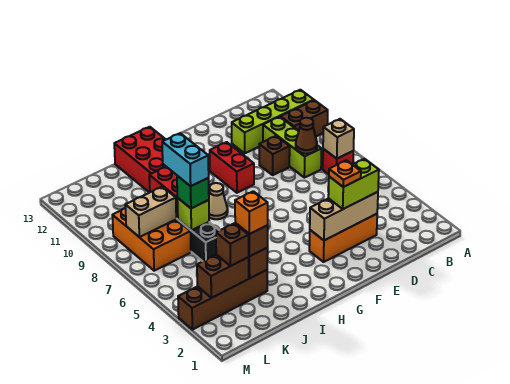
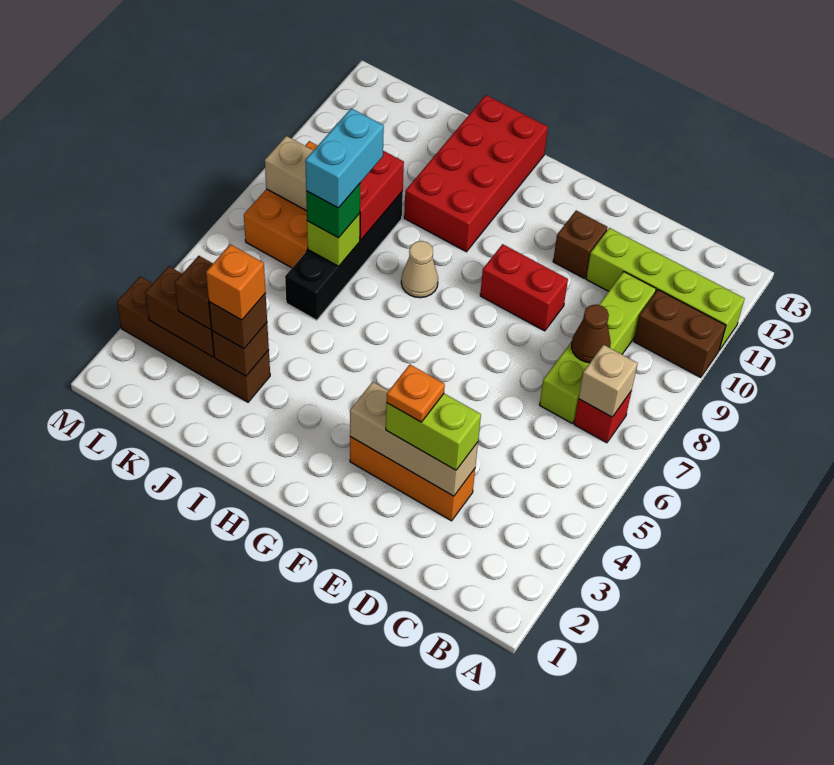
lime 1x3 brick [263,117,321,178] -> lime 1x4 brick [540,272,656,423]
brown 1x1 brick [259,136,290,175] -> brown 1x1 brick moved to [553,211,608,278]
red 1x2 brick [210,142,254,193] -> red 1x2 brick turned to [480,244,568,331]

